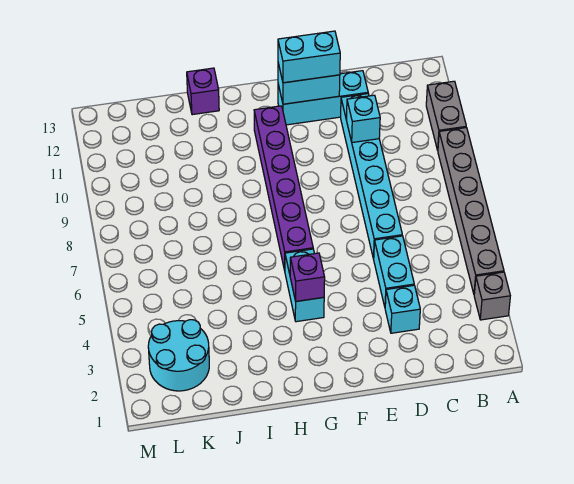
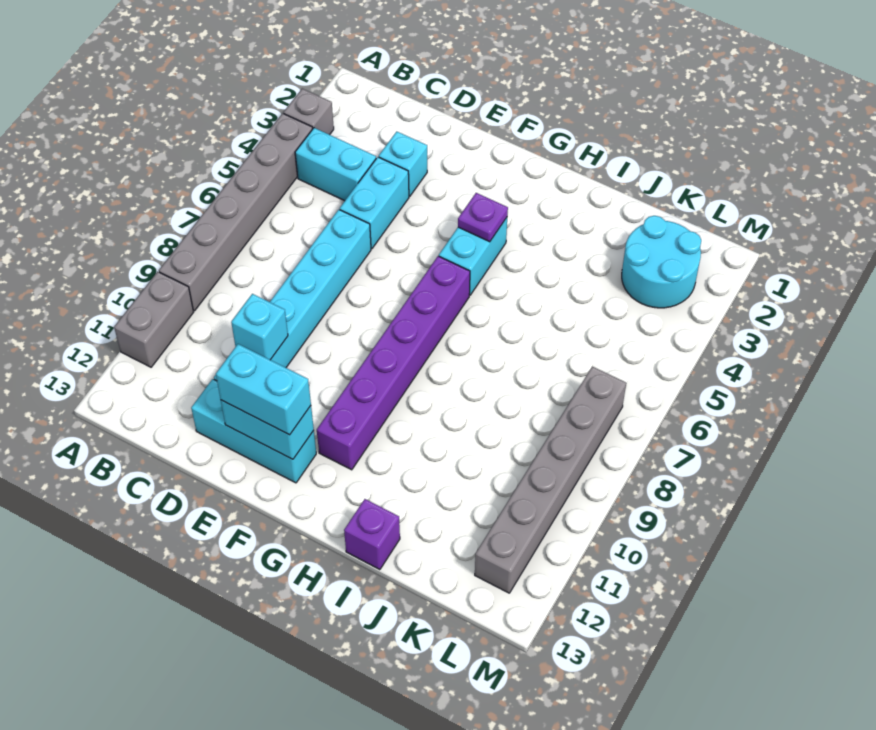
none -> cyan 1x2 brick [295,128,376,201]
purple 1x1 brick [290,253,325,301] -> purple 1x1 plate [458,193,508,242]
none -> grey 1x6 brick [475,367,626,593]

